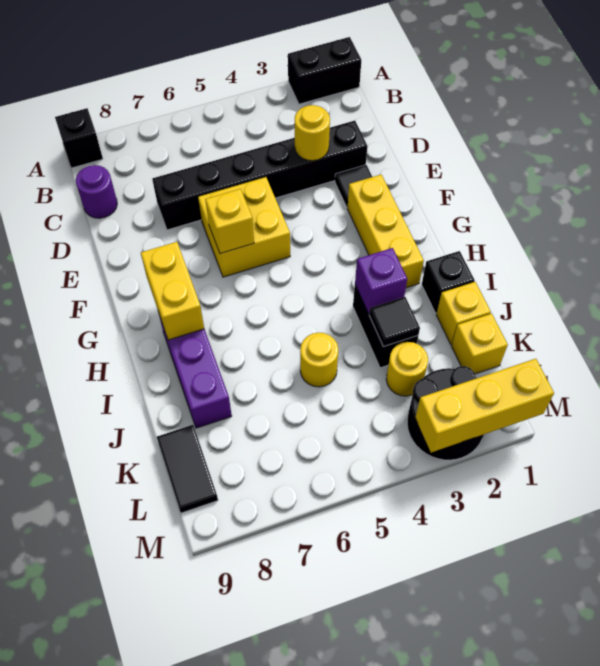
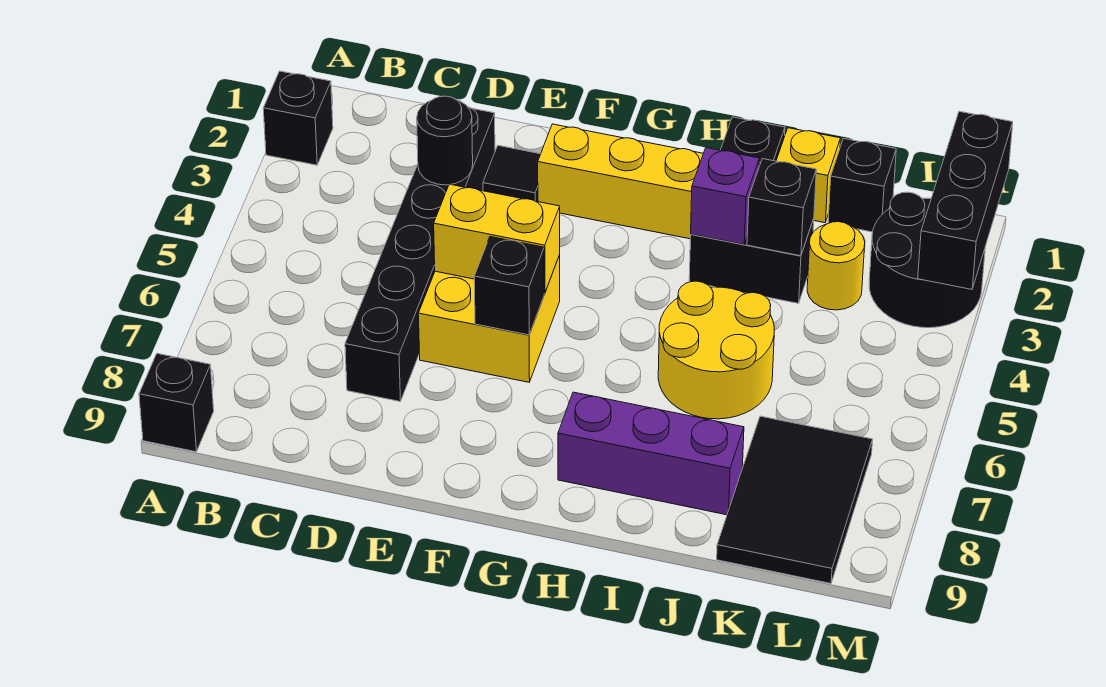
black 1x2 brick [288,37,361,104] -> black 1x1 brick [263,71,333,165]
purple 1x1 round brick [76,165,117,218] -> none
yellow 1x1 round brick [295,105,330,161] -> black 1x1 round brick [417,96,473,185]
yellow 1x1 brick [205,189,254,254] -> black 1x1 brick [474,237,544,335]
yellow 1x2 brick [141,242,204,340] -> yellow 1x2 brick moved to [434,184,560,293]
black 1x1 tile [369,297,420,347] -> black 1x1 brick [747,159,816,256]
yellow 1x1 round brick [300,333,338,387] -> yellow 2x2 round brick [658,281,774,419]
yellow 1x1 brick [452,314,508,374] -> black 1x1 brick [828,139,896,232]
black 1x2 tile [157,425,218,513] -> black 2x3 tile [717,416,873,584]
yellow 1x3 brick [415,359,554,452] -> black 1x3 brick [918,111,1013,289]

